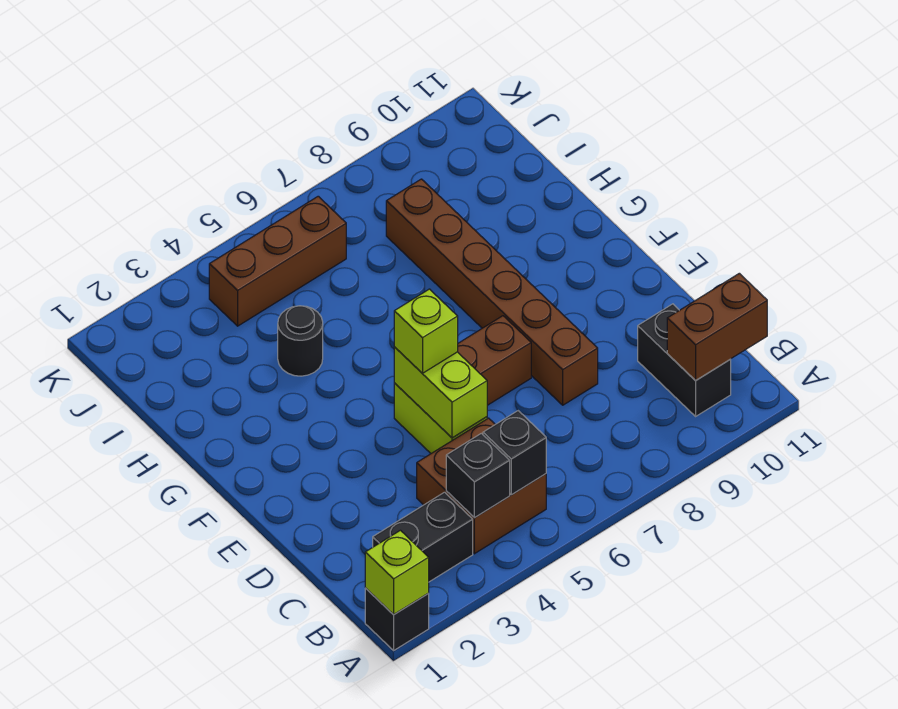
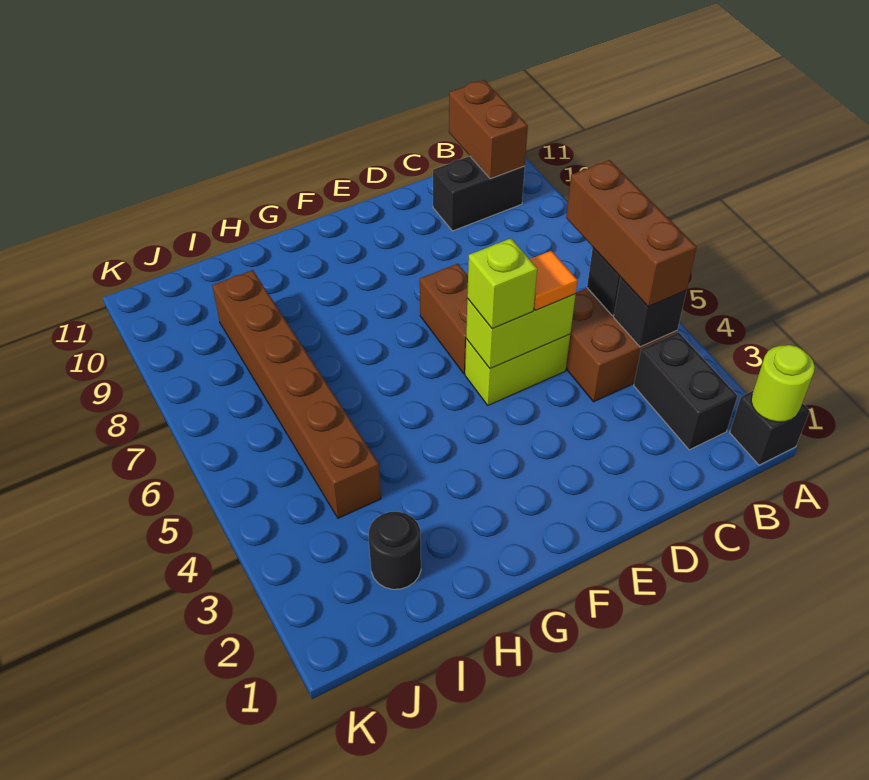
lime 1x1 brick [365,530,429,615] -> lime 1x1 round brick [751,345,815,422]
none -> orange 1x1 tile [530,251,577,310]
brown 1x6 brick [386,179,598,405] -> brown 1x6 brick turned to [212,270,381,518]
black 1x1 round brick [278,306,323,376] -> black 1x1 round brick moved to [369,512,421,589]
brown 1x3 brick [209,196,346,326] -> brown 1x3 brick moved to [566,160,697,307]

